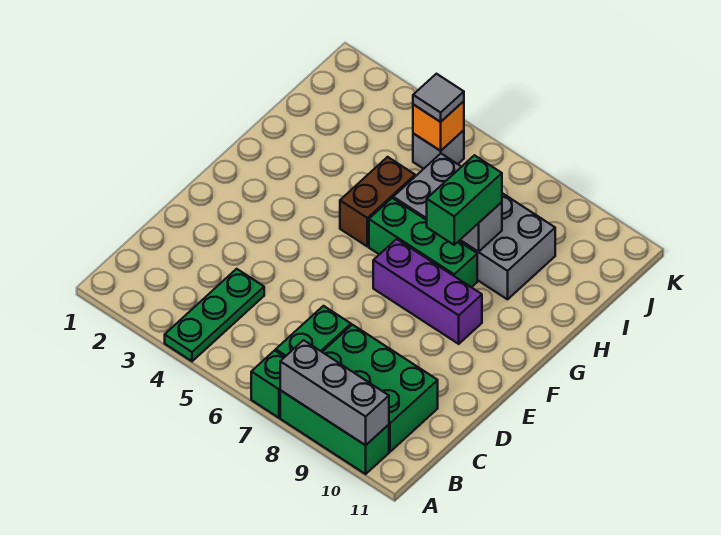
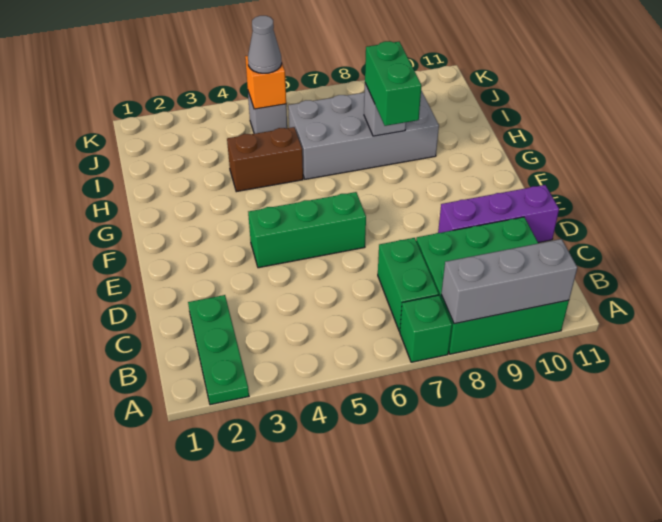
green 1x3 plate [165,269,264,361] -> green 1x3 plate moved to [188,295,249,405]
purple 1x3 brick [373,239,482,344] -> purple 1x3 brick moved to [438,185,559,243]
brown 1x2 brick [340,157,415,246] -> brown 1x2 brick turned to [227,127,303,192]
green 1x3 brick [369,198,477,287] -> green 1x3 brick moved to [248,192,366,268]
grey 1x1 tile [413,74,464,122] -> grey 1x1 cone [248,16,282,73]

